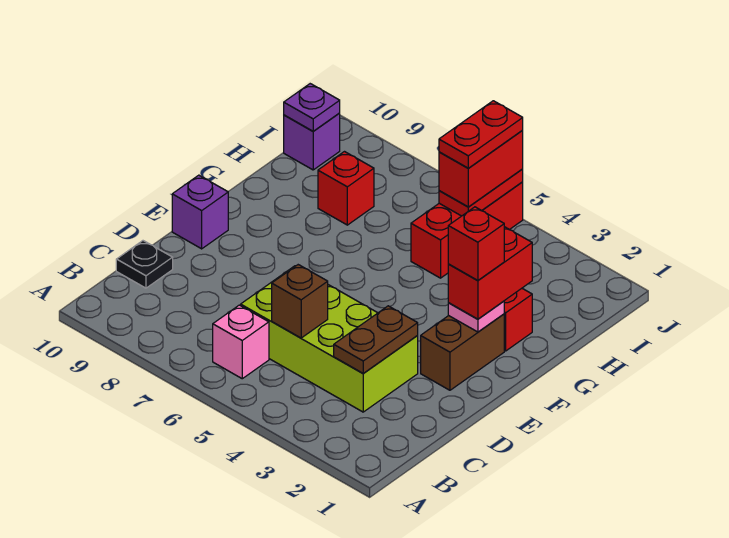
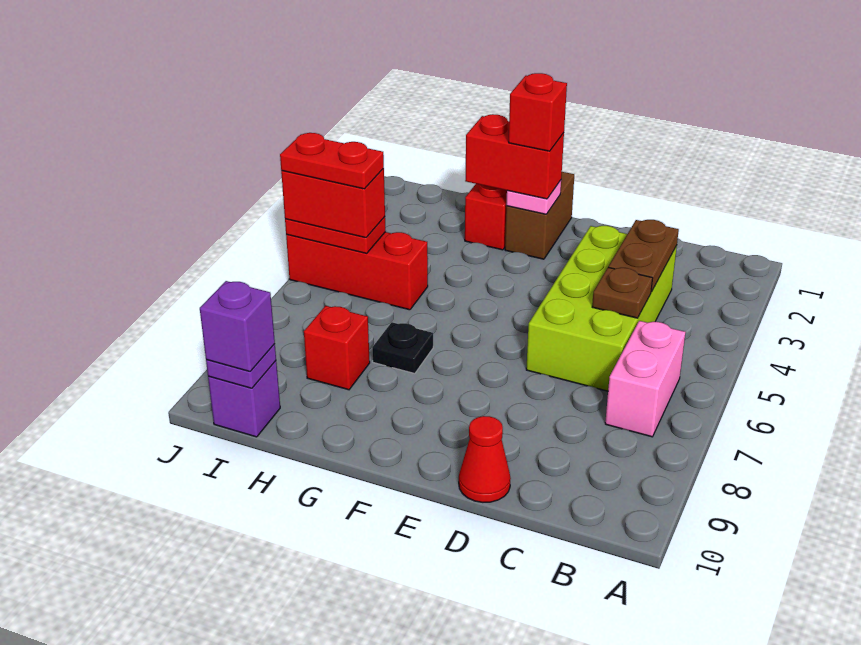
pink 1x1 brick [213,305,269,379] -> pink 1x2 brick [605,321,686,437]
brown 1x2 plate [334,306,418,373] -> brown 1x2 plate turned to [608,220,679,292]
brown 1x1 brick [272,265,328,338] -> brown 1x1 plate [592,267,653,318]
black 1x1 plate [116,241,173,288] -> black 1x1 plate moved to [372,322,433,374]
none -> red 1x1 cone [459,416,511,502]
brown 1x2 brick [421,314,504,390] -> brown 1x2 brick turned to [505,172,574,259]
purple 1x1 brick [172,175,228,249] -> purple 1x1 brick moved to [200,281,275,371]

